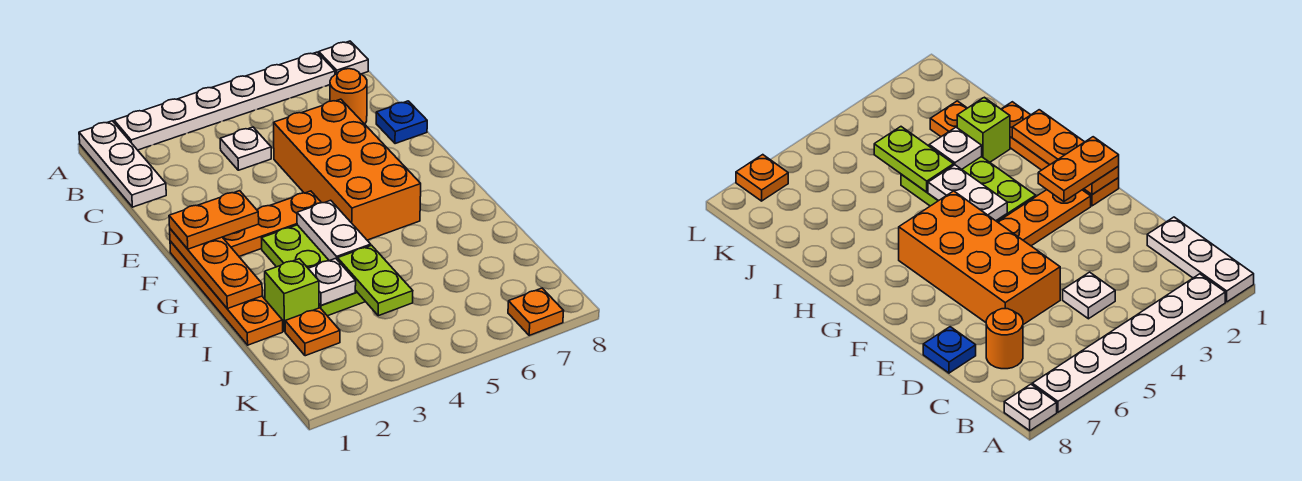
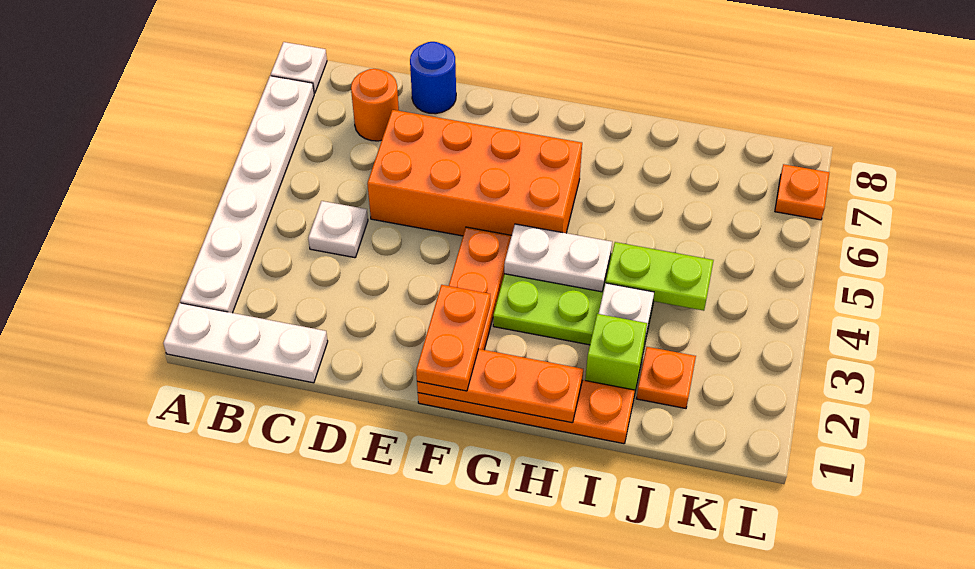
blue 1x1 plate [376,101,427,144] -> blue 1x1 round brick [410,42,456,114]

